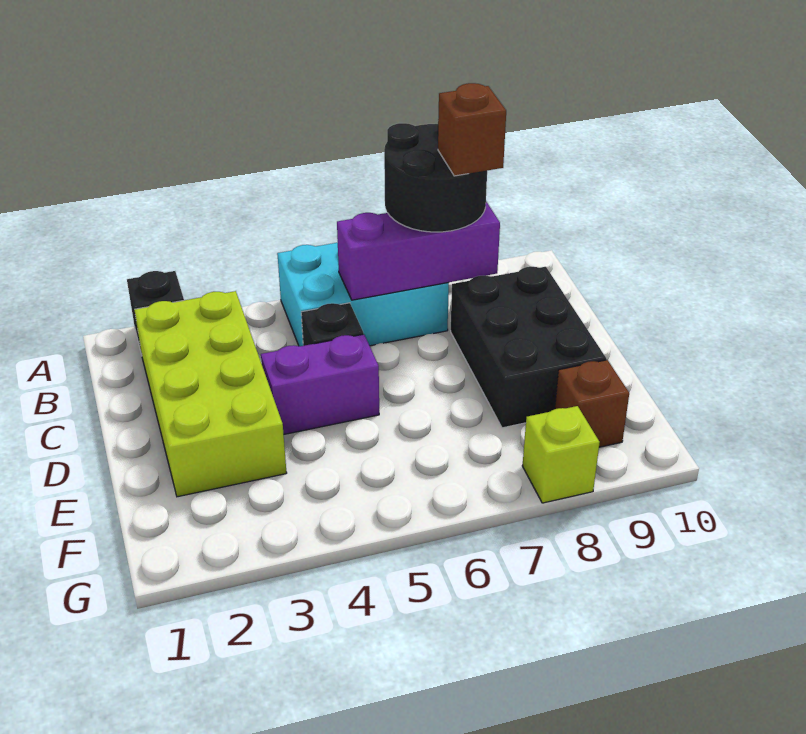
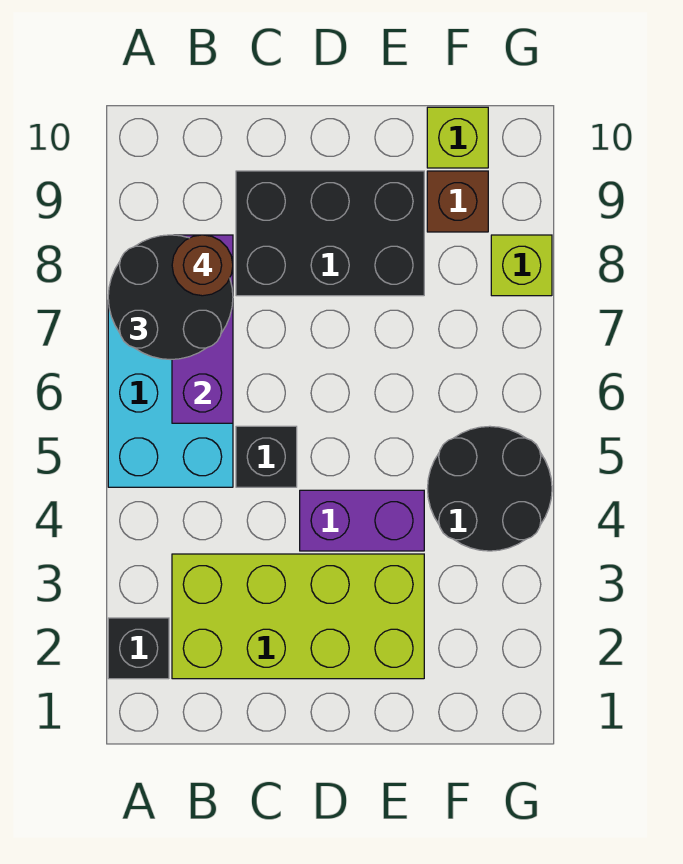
brown 1x1 brick [438,83,506,176] -> brown 1x1 round brick [172,235,233,296]
purple 1x2 brick [261,334,379,434] -> purple 1x2 brick turned to [300,490,424,551]
none -> black 2x2 round brick [427,426,552,551]
none -> lime 1x1 brick [427,107,488,168]

